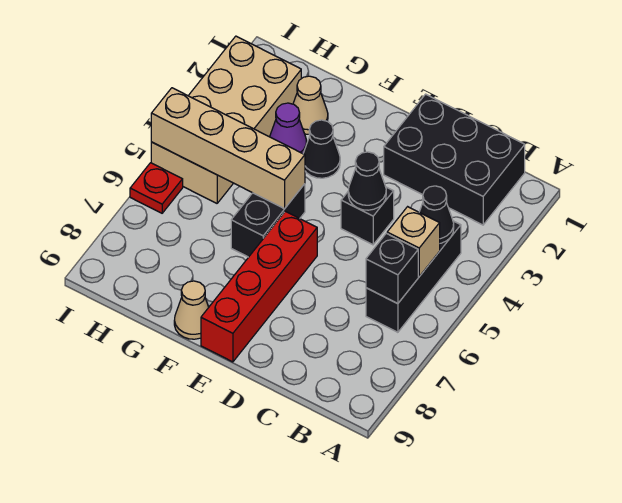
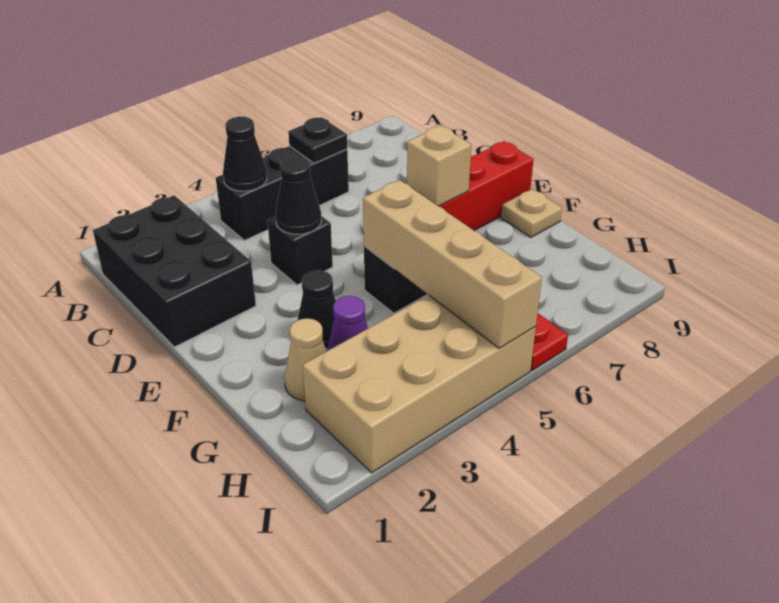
tan 1x1 brick [387,207,440,276] -> tan 1x1 brick moved to [407,126,471,206]
black 1x1 brick [366,233,418,304] -> black 1x1 plate [288,117,347,163]
tan 1x1 cone [174,281,209,339] -> tan 1x1 plate [501,189,562,237]

